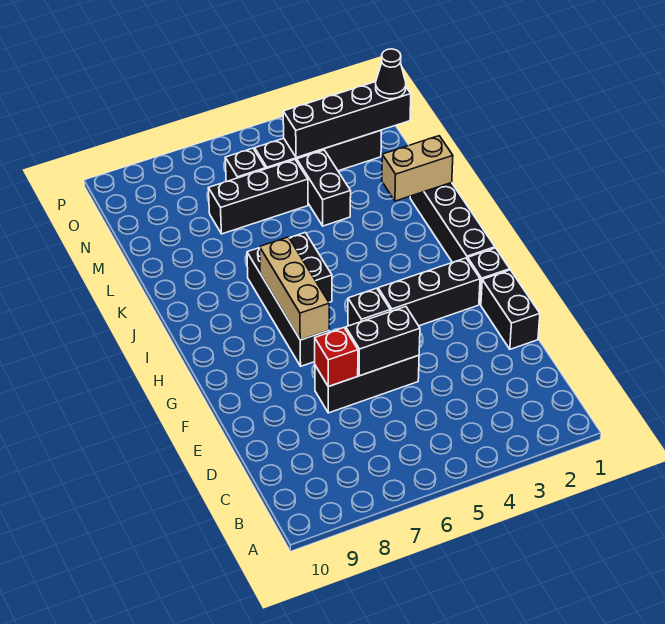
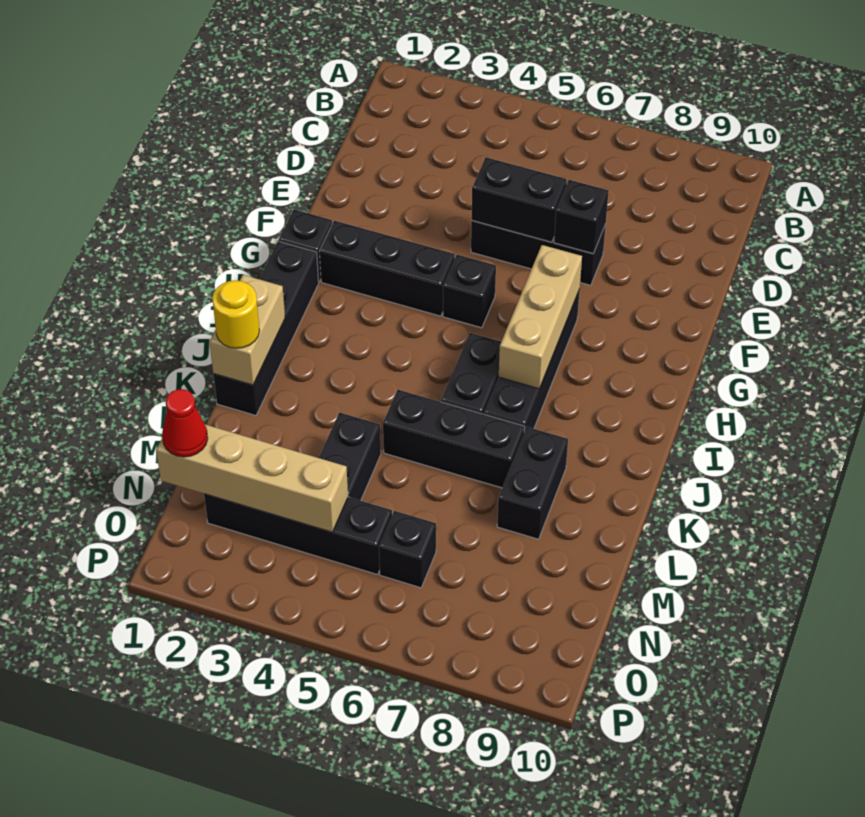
black 1x2 brick [481,270,540,349] -> black 1x2 brick moved to [497,427,568,539]
red 1x1 brick [315,328,358,387] -> black 1x1 brick [554,180,609,254]
tan 1x2 brick [382,136,453,201] -> tan 1x2 brick turned to [210,275,285,385]
none -> yellow 1x1 round brick [212,280,260,348]
black 1x3 brick [208,160,308,234] -> black 1x3 brick moved to [383,390,525,488]
black 1x4 brick [283,82,411,158] -> tan 1x4 brick [156,425,348,532]
black 1x1 cone [376,49,406,99] -> red 1x1 cone [162,389,208,457]

